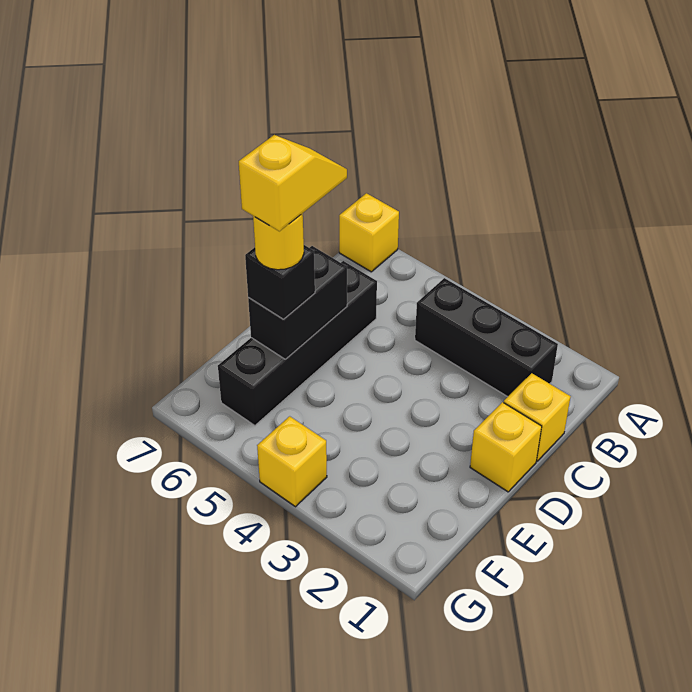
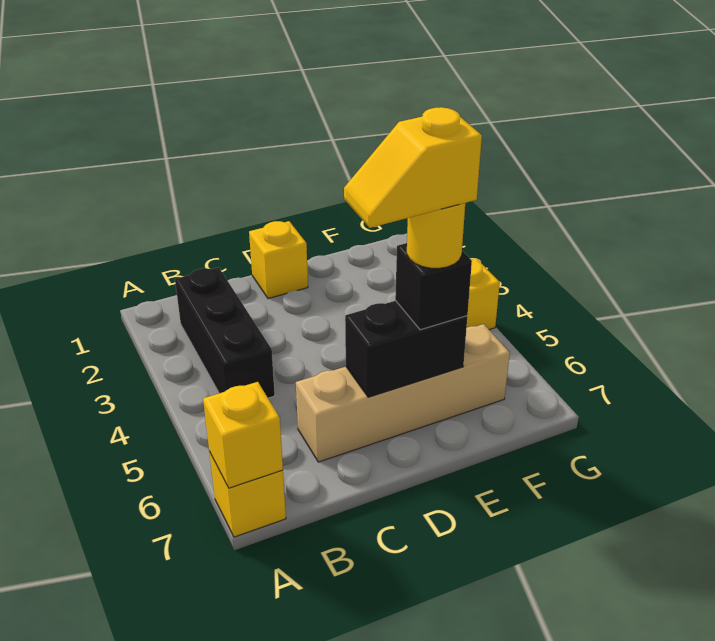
yellow 1x1 brick [504,373,571,461] -> yellow 1x1 brick moved to [203,382,283,488]
black 1x4 brick [218,261,377,425] -> tan 1x4 brick [296,324,510,462]

